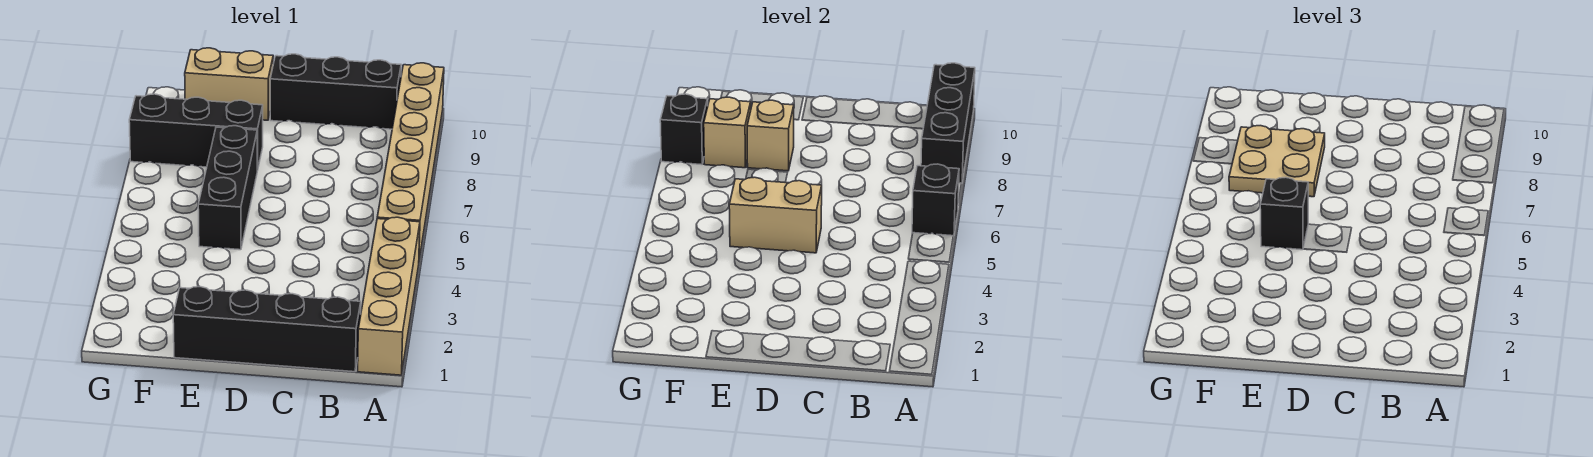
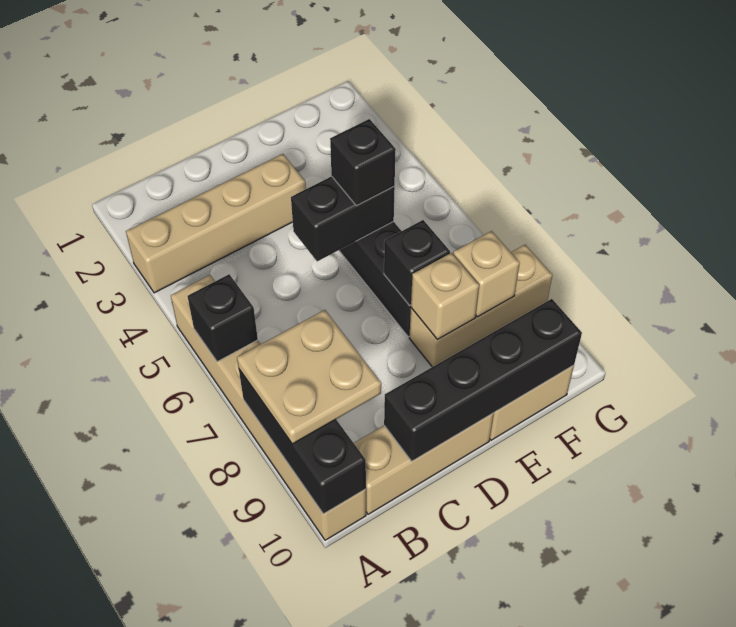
tan 1x4 brick [358,217,420,375] -> tan 1x4 brick turned to [126,154,306,293]
black 1x4 brick [173,287,361,372] -> black 1x4 brick moved to [384,299,582,461]
black 1x3 brick [270,54,401,129] -> tan 1x3 brick [354,413,494,514]
tan 1x2 brick [729,177,822,253] -> black 1x2 brick [291,176,395,261]
tan 2x2 plate [1229,126,1325,197] -> tan 2x2 plate moved to [237,310,381,444]
black 1x3 brick [129,94,263,171] -> tan 1x3 brick [409,245,552,367]
black 1x1 brick [660,94,708,165] -> black 1x1 brick moved to [384,220,450,305]

